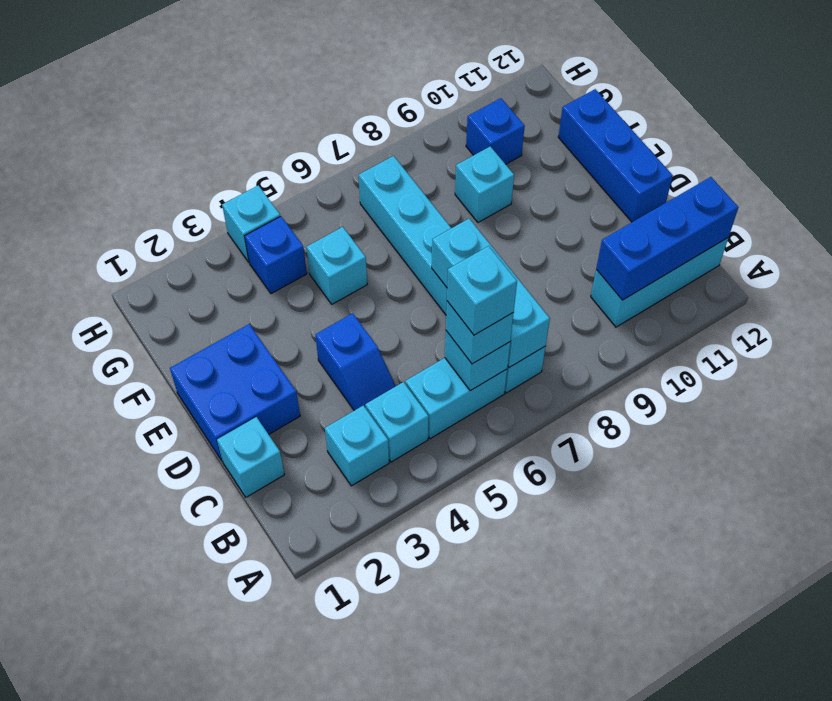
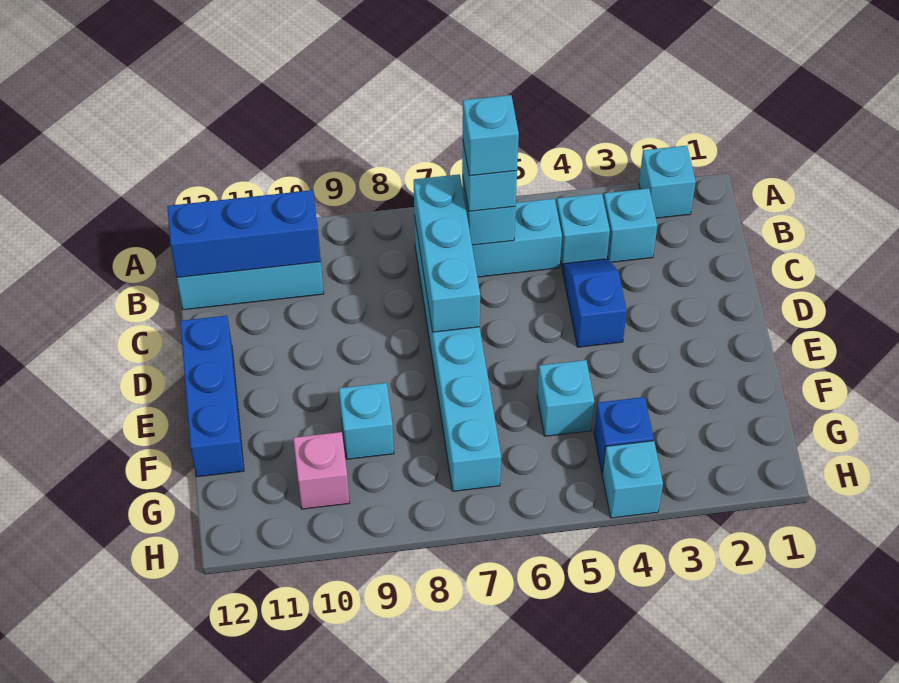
cyan 1x1 brick [217,417,284,497] -> cyan 1x1 brick moved to [639,146,696,218]
blue 2x2 brick [170,324,300,460] -> none
blue 1x1 brick [466,98,525,164] -> pink 1x1 brick [293,432,349,509]

